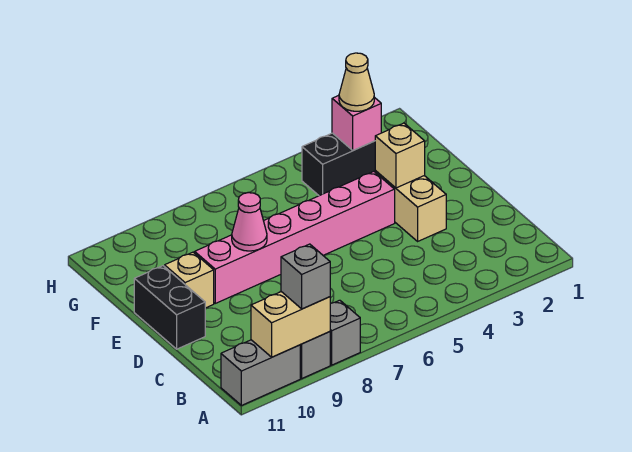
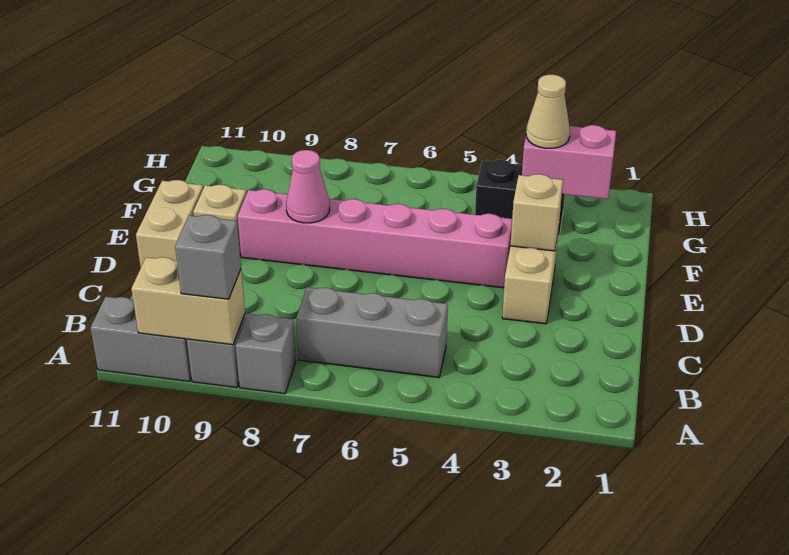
none -> grey 1x3 brick [296,287,448,378]
black 1x2 brick [134,266,205,349] -> tan 1x2 brick [136,180,203,267]
pink 1x1 brick [332,95,381,150] -> pink 1x2 brick [522,125,616,199]

